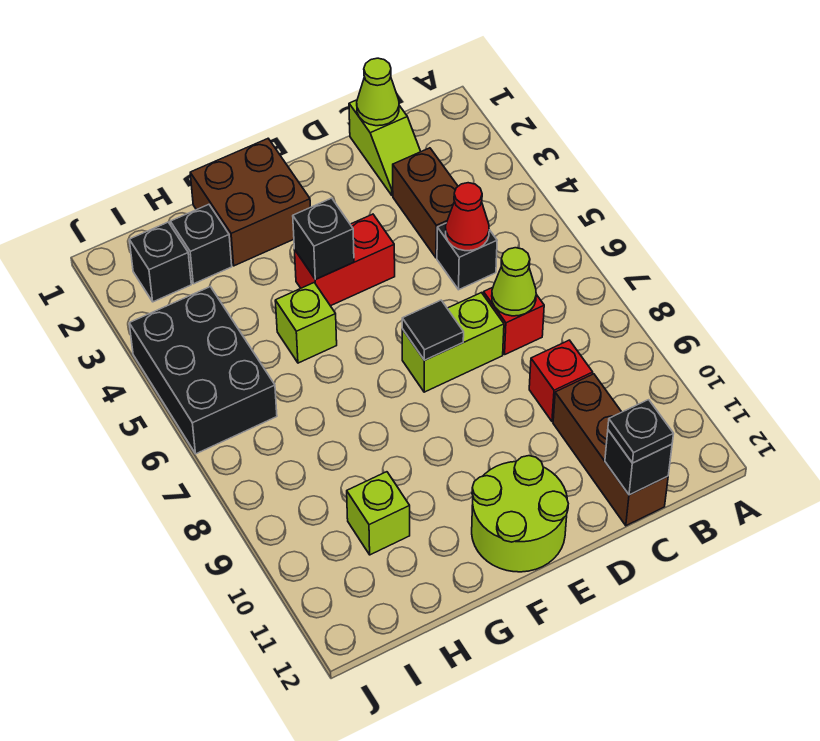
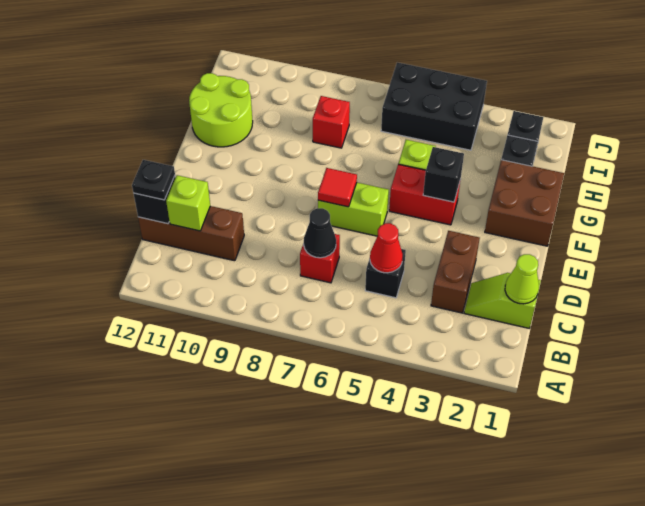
brown 1x2 brick [393,148,458,258] -> brown 1x2 brick turned to [431,231,480,313]
lime 1x1 cone [492,248,536,316] -> black 1x1 cone [304,208,336,258]
red 1x1 brick [529,340,593,422] -> red 1x1 brick moved to [313,96,350,148]
lime 1x2 brick [402,293,504,392] -> lime 1x2 brick turned to [318,183,389,236]
red 1x2 brick [294,214,395,306] -> red 1x2 brick turned to [389,164,460,225]
black 1x1 tile [402,300,464,360] -> red 1x1 tile [318,168,357,207]
lime 2x2 round brick [472,456,568,572] -> lime 2x2 round brick moved to [189,73,253,147]
lime 1x1 brick [347,472,410,555] -> lime 1x1 brick moved to [166,175,210,231]

